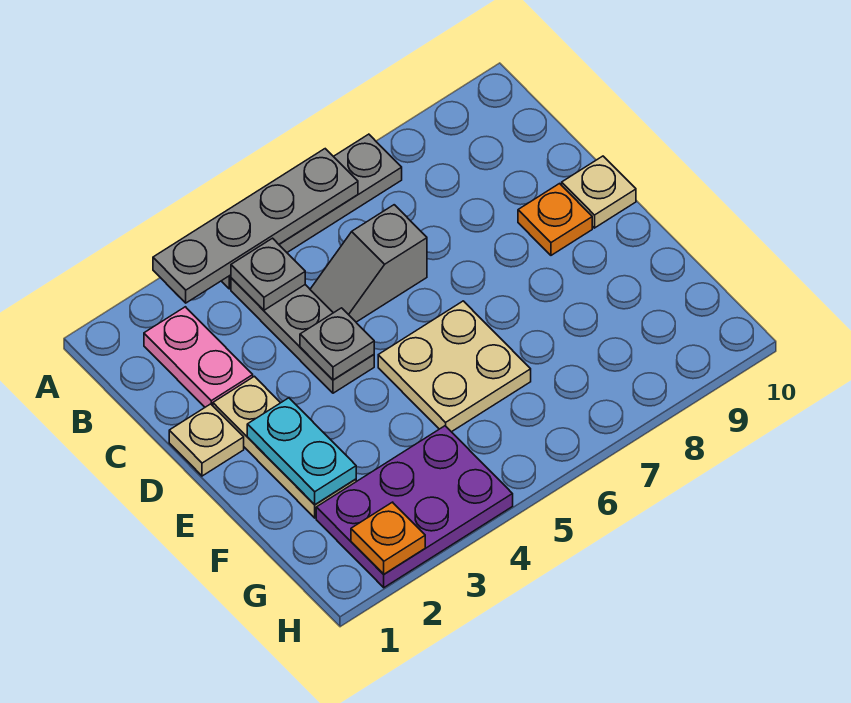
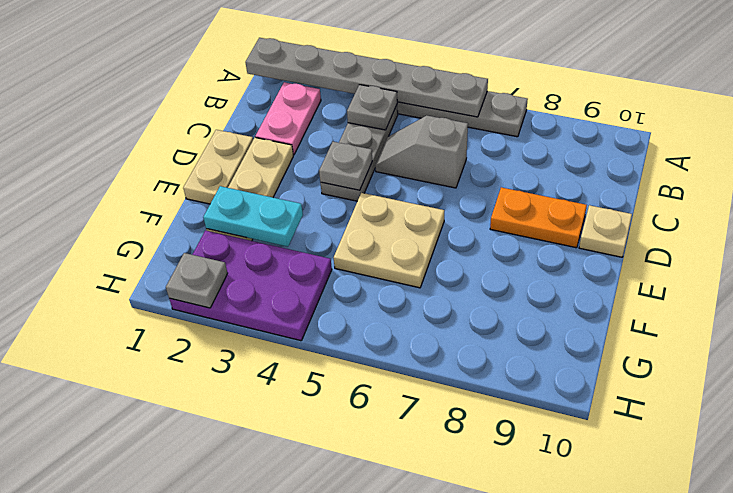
grey 1x4 plate [153,149,358,303] -> grey 1x6 plate [245,38,488,117]
tan 1x1 plate [169,404,244,476] -> tan 1x2 plate [183,130,253,204]
orange 1x1 plate [518,184,592,255] -> orange 1x2 plate [490,187,587,248]
cyan 1x2 plate [247,398,356,505] -> cyan 1x2 plate turned to [203,186,303,247]
orange 1x1 plate [351,502,425,574] -> grey 1x1 plate [166,253,228,308]

